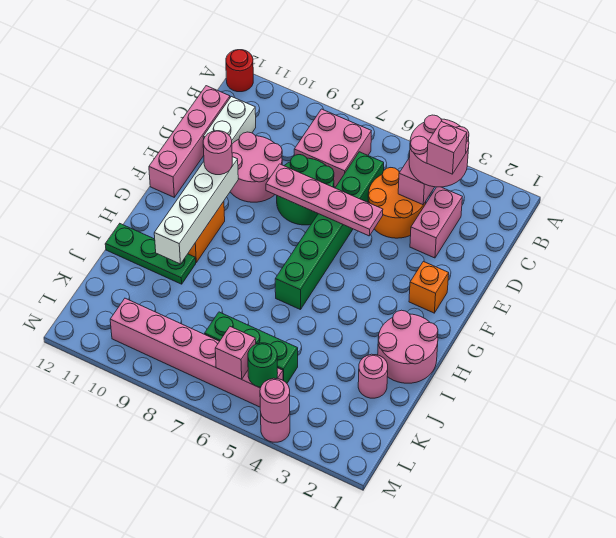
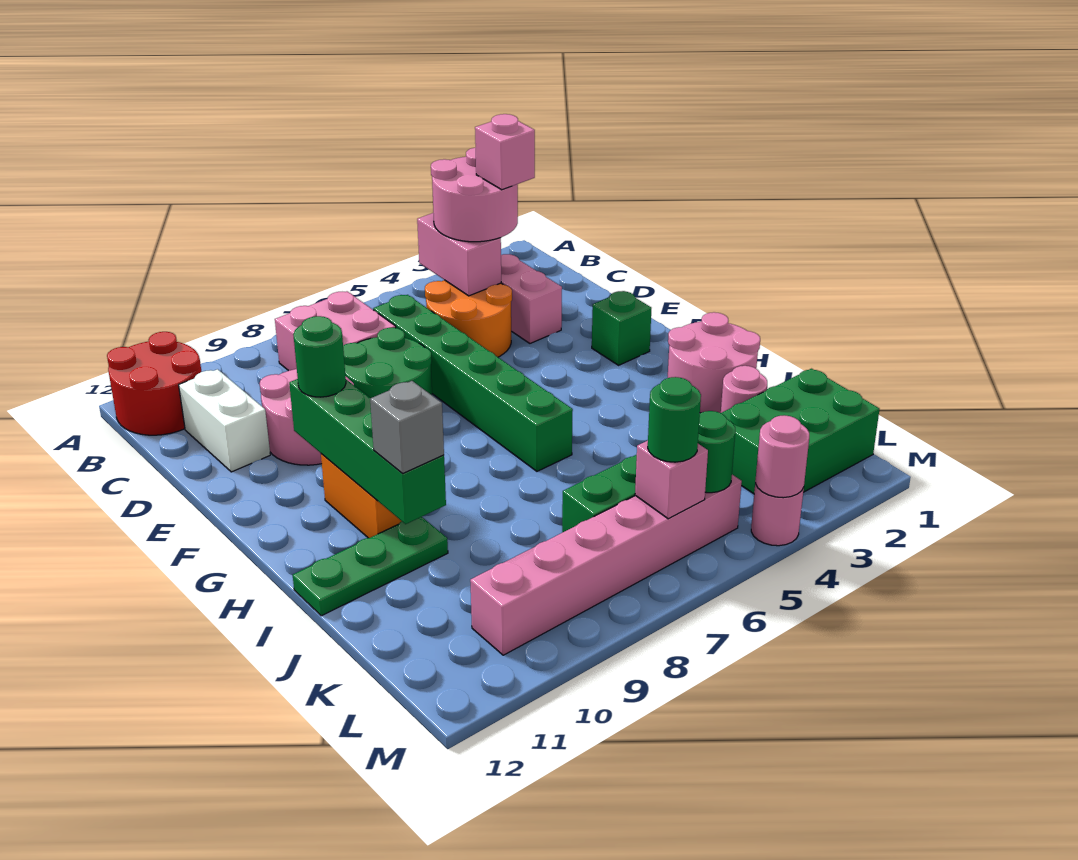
red 1x1 round brick [226,50,253,92] -> red 2x2 round brick [107,332,201,435]
pink 1x4 brick [149,86,230,197] -> none
pink 1x4 plate [266,164,383,236] -> none
orange 1x1 brick [409,261,449,313] -> green 1x1 brick [592,291,651,365]
white 1x4 brick [154,157,238,264] -> green 1x4 brick [289,379,446,524]
pink 1x1 round brick [203,131,232,175] -> green 1x1 round brick [293,316,346,397]
none -> grey 1x1 brick [370,381,444,474]
none -> green 2x3 brick [721,369,879,494]
none -> green 1x1 round brick [648,377,701,462]

